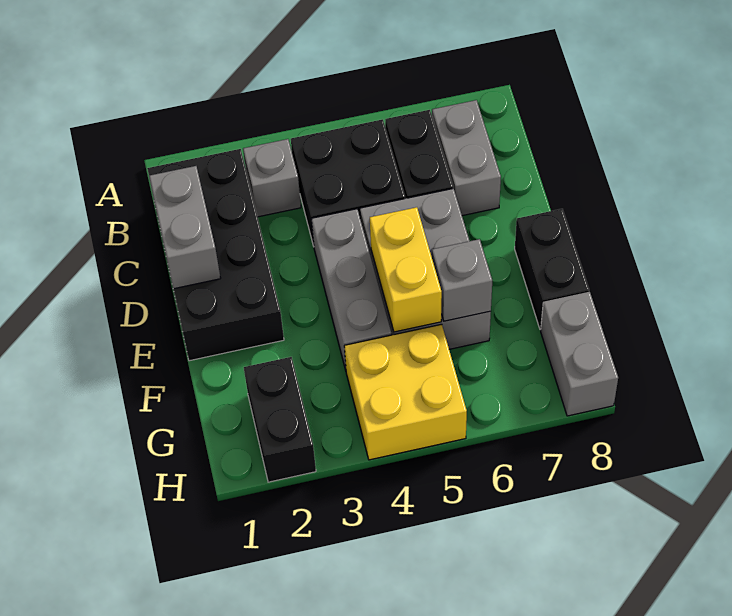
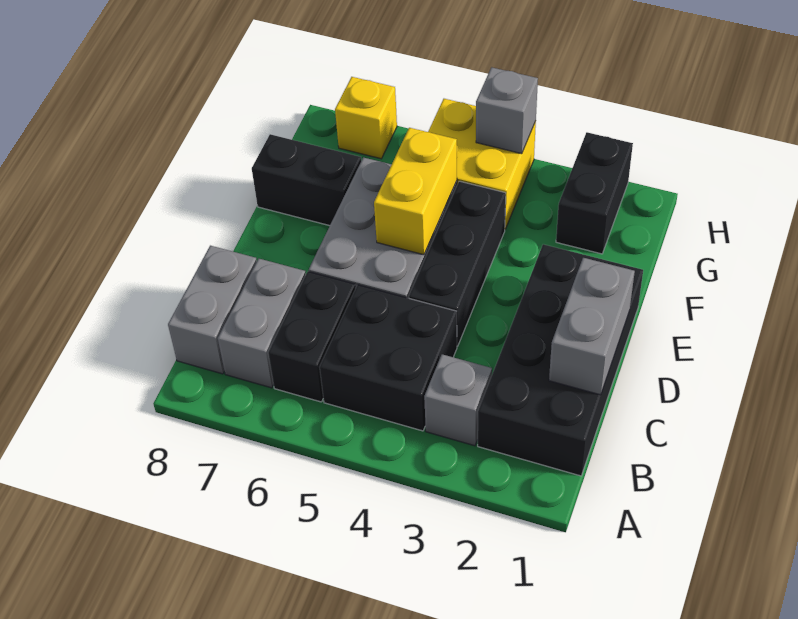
grey 1x3 brick [311,209,391,370] -> black 1x3 brick [409,181,506,346]
black 1x2 brick [515,209,589,330] -> black 1x2 brick turned to [252,134,361,226]
grey 1x1 brick [432,239,492,321] -> grey 1x1 brick moved to [476,67,538,154]
grey 1x2 brick [541,292,618,416] -> grey 1x2 brick moved to [168,246,257,374]
none -> yellow 1x1 brick [335,77,397,159]

